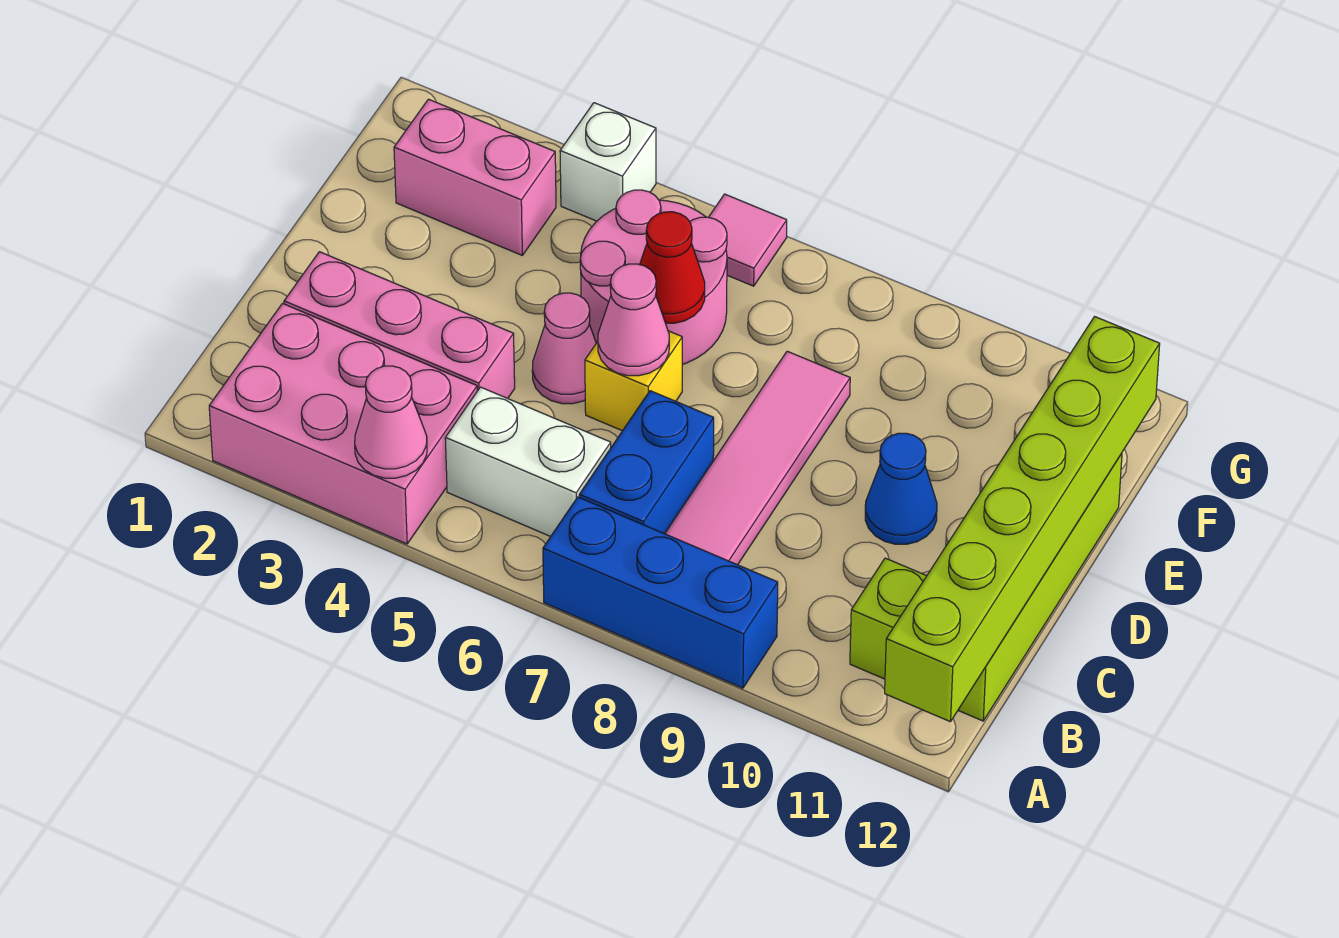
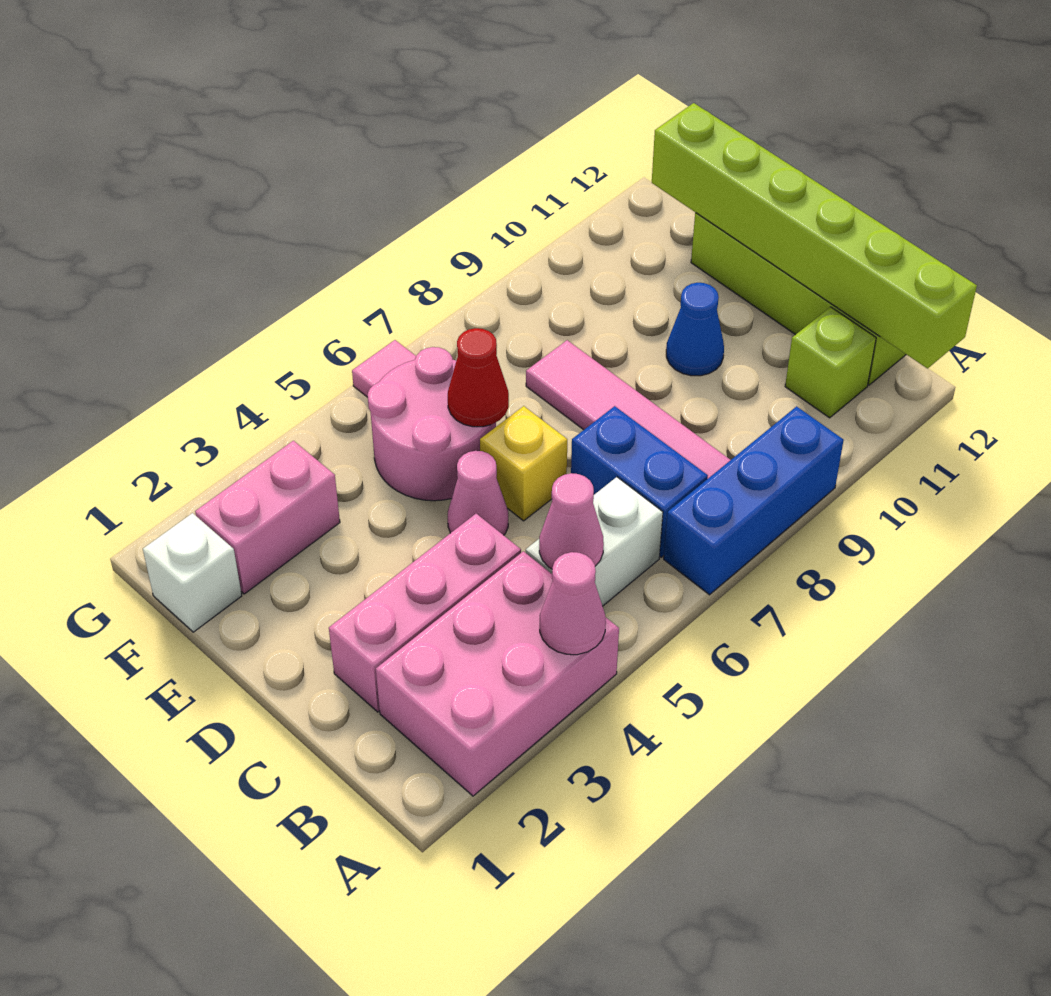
pink 1x1 cone [598,264,669,376] -> pink 1x1 cone moved to [539,473,604,569]
white 1x1 brick [560,103,656,221] -> white 1x1 brick moved to [143,513,242,632]

